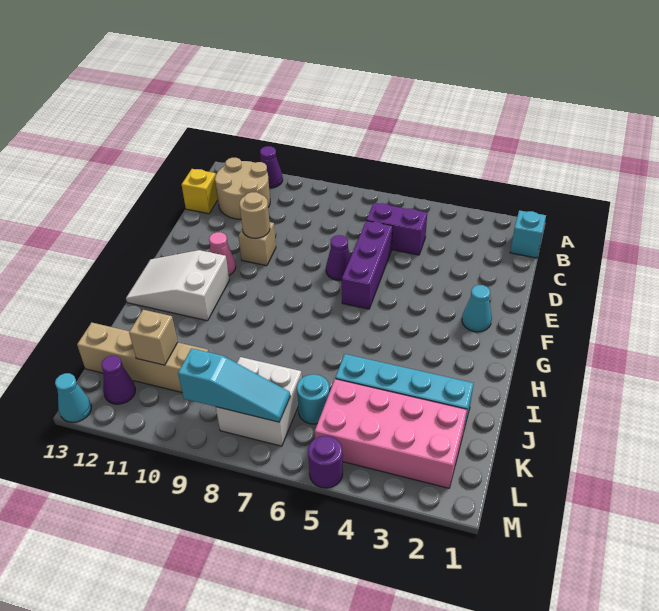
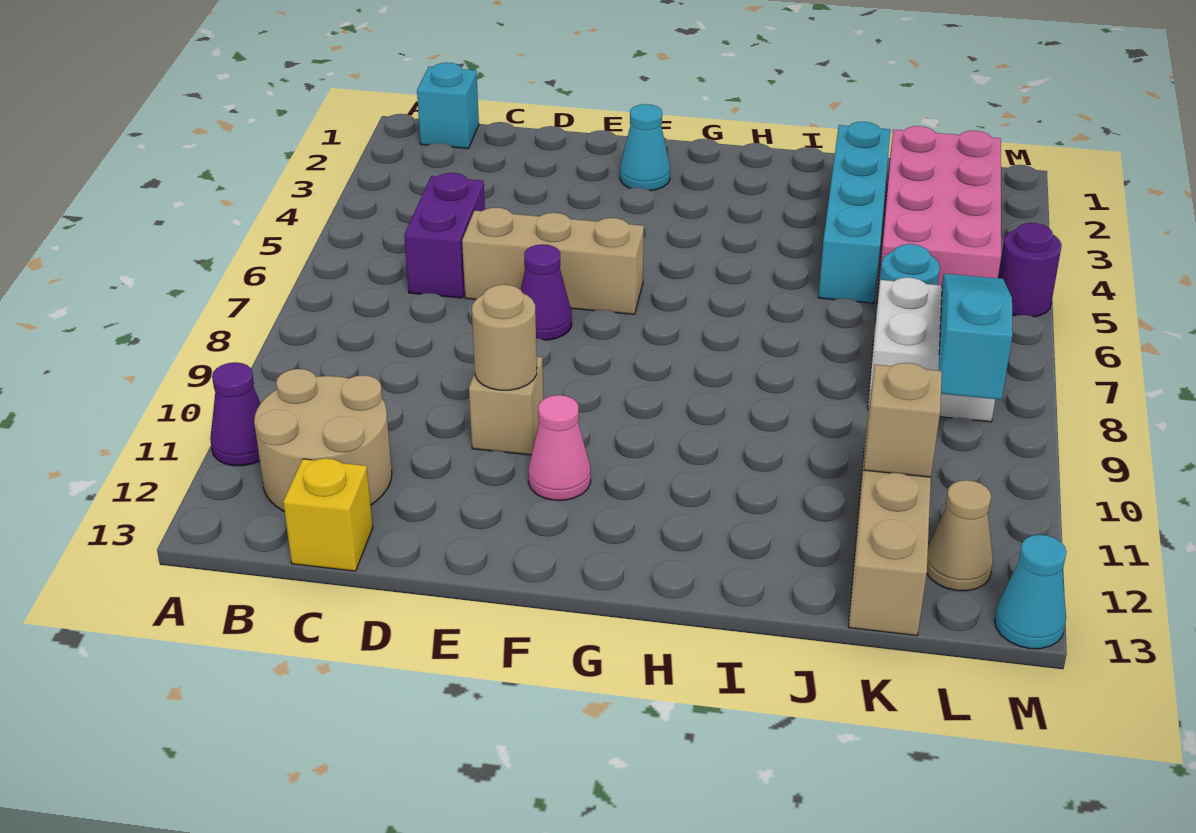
purple 1x3 brick [342,221,393,309] -> tan 1x3 brick [462,208,644,314]
white 2x3 slope [126,250,229,321] -> none
purple 1x1 cone [101,356,135,404] -> tan 1x1 cone [927,480,993,591]

